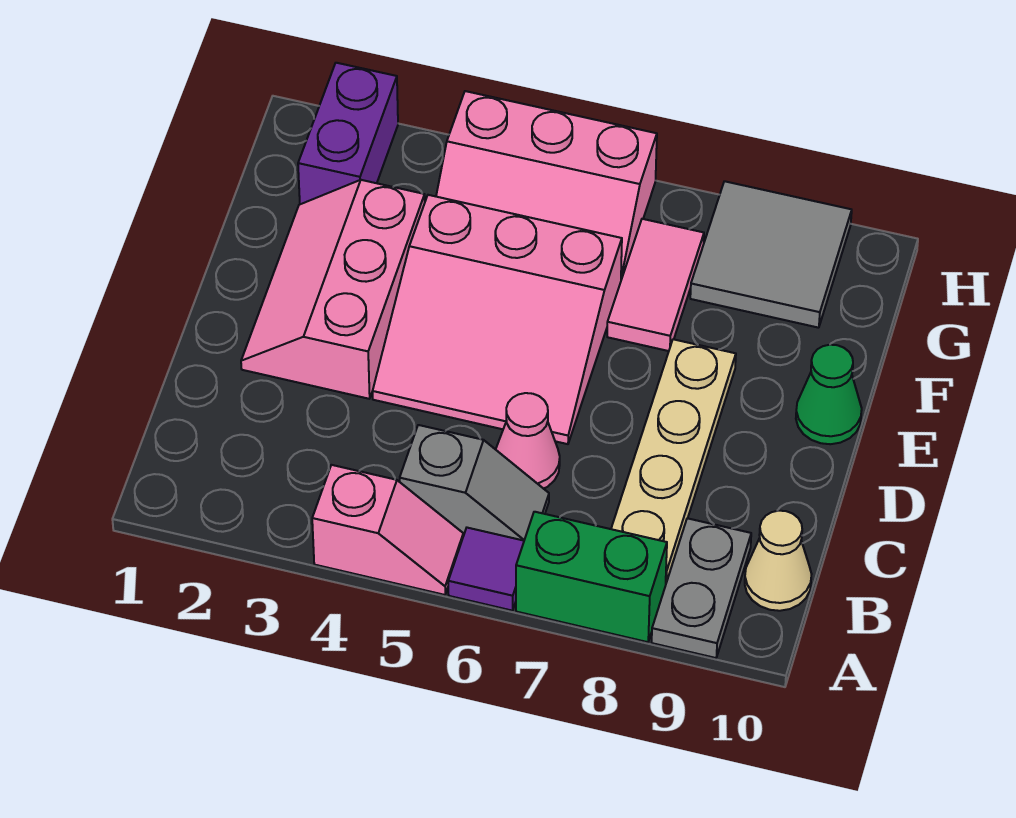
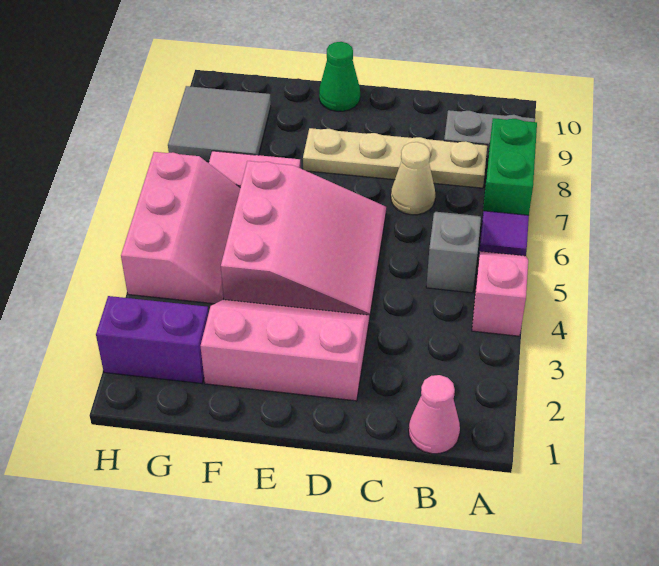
tan 1x1 cone [745,511,812,611] -> tan 1x1 cone moved to [391,142,435,215]
pink 1x1 cone [496,393,560,489] -> pink 1x1 cone moved to [409,375,460,454]
pink 2x3 slope [241,180,425,399] -> pink 2x3 slope turned to [201,299,369,401]

